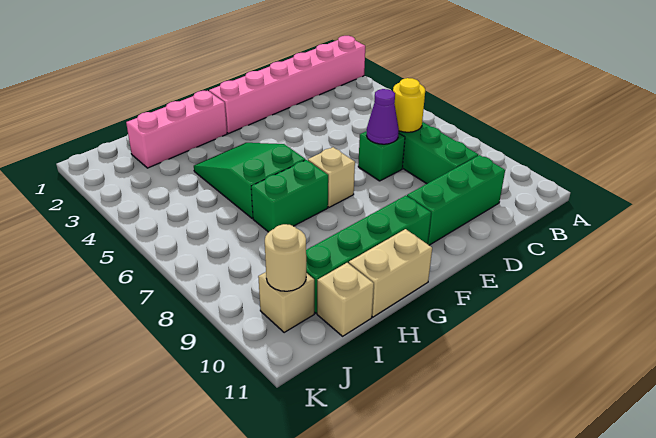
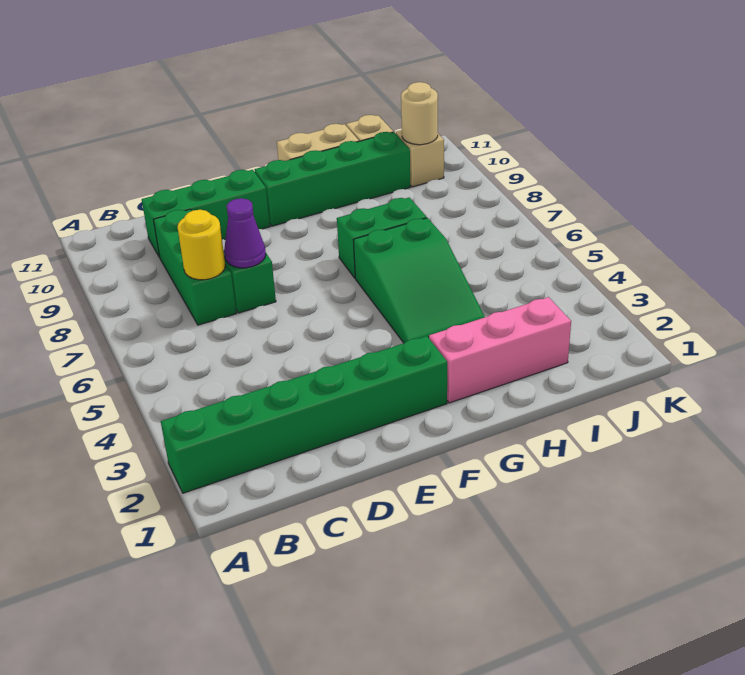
pink 1x6 brick [209,36,365,134] -> green 1x6 brick [161,336,447,493]
tan 1x1 brick [308,147,355,207] -> none

